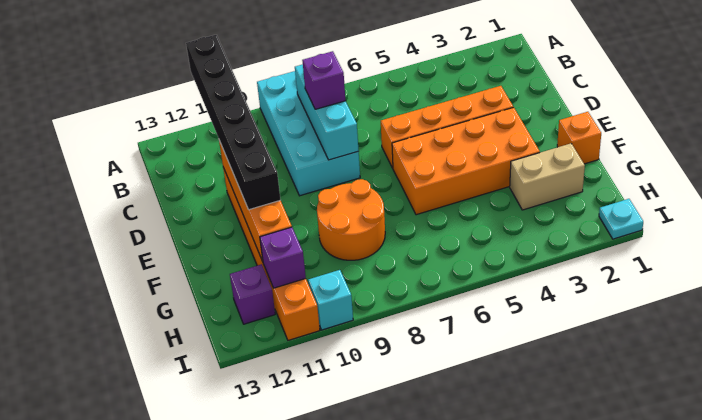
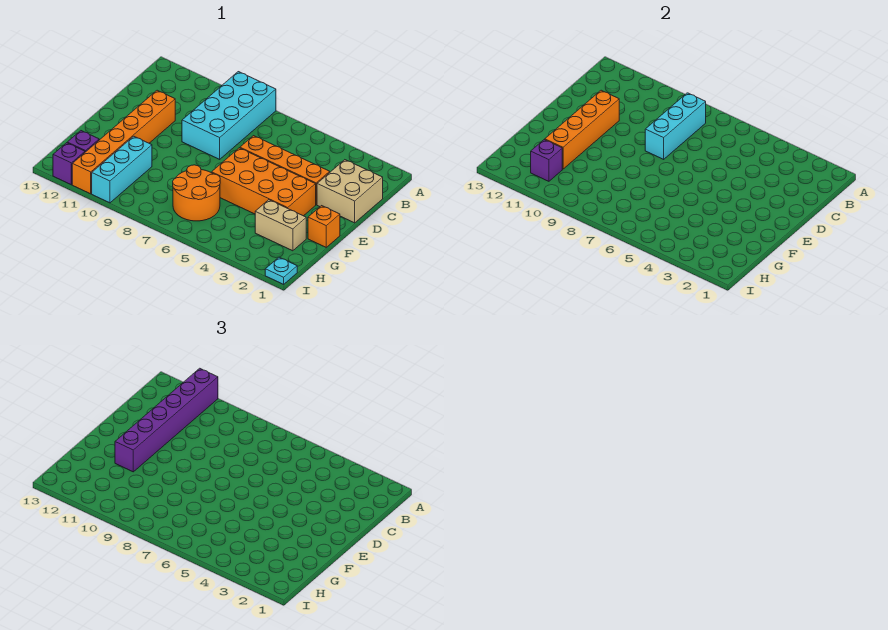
black 1x6 brick [186,35,281,210] -> purple 1x6 brick [115,368,218,472]
none -> tan 2x2 brick [317,160,383,223]
purple 1x1 brick [302,51,346,109] -> purple 1x1 brick moved to [53,143,85,185]
orange 2x2 round brick [317,179,385,260] -> orange 2x2 round brick moved to [173,165,220,221]
cyan 1x1 brick [308,270,353,330] -> cyan 1x3 brick [92,136,152,203]

